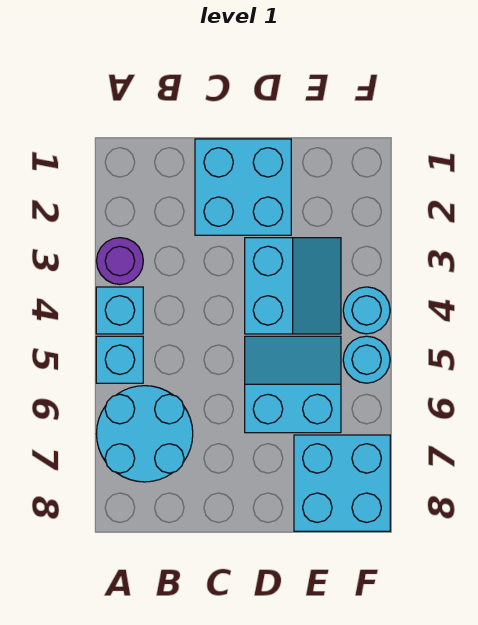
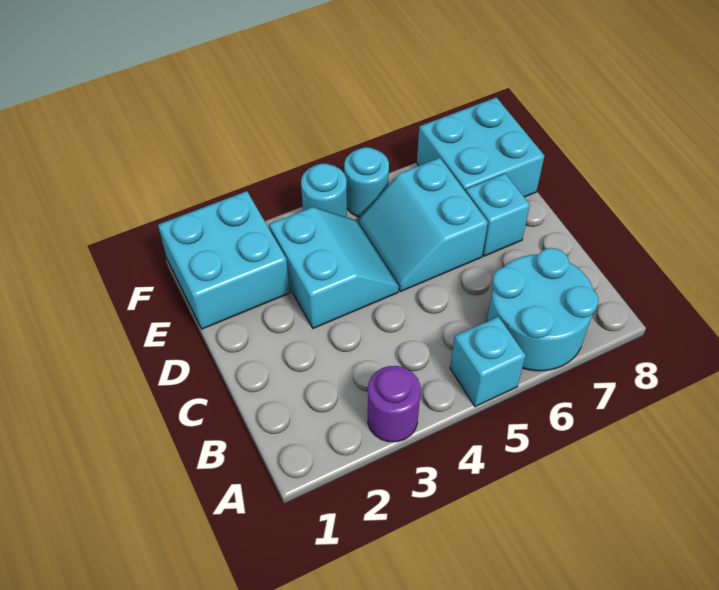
cyan 1x1 brick [96,287,143,334] -> cyan 1x1 brick moved to [466,173,530,256]
cyan 2x2 brick [195,139,291,235] -> cyan 2x2 brick moved to [158,191,290,329]
cyan 2x2 slope [245,238,341,334] -> cyan 2x2 slope turned to [269,207,399,328]

